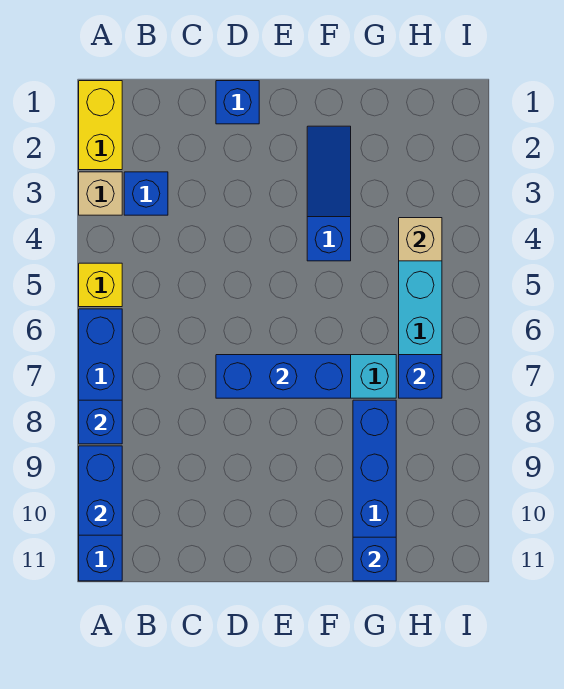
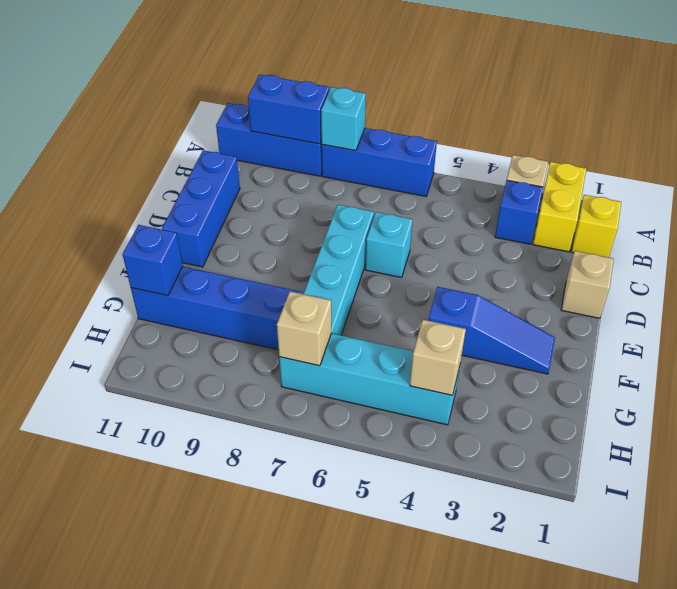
yellow 1x2 brick [79,81,122,170] -> yellow 1x2 brick turned to [533,162,586,252]
yellow 1x1 brick [79,263,122,307] -> yellow 1x1 brick moved to [571,195,621,257]
blue 1x1 brick [79,400,122,444] -> cyan 1x1 brick [321,87,366,151]
blue 1x1 brick [216,81,259,124] -> tan 1x1 brick [561,251,614,318]
none -> cyan 1x1 brick [365,212,412,278]
blue 1x3 brick [216,355,351,398] -> blue 1x3 brick moved to [162,150,240,267]
blue 1x1 brick [399,355,442,398] -> tan 1x1 brick [277,292,331,366]

